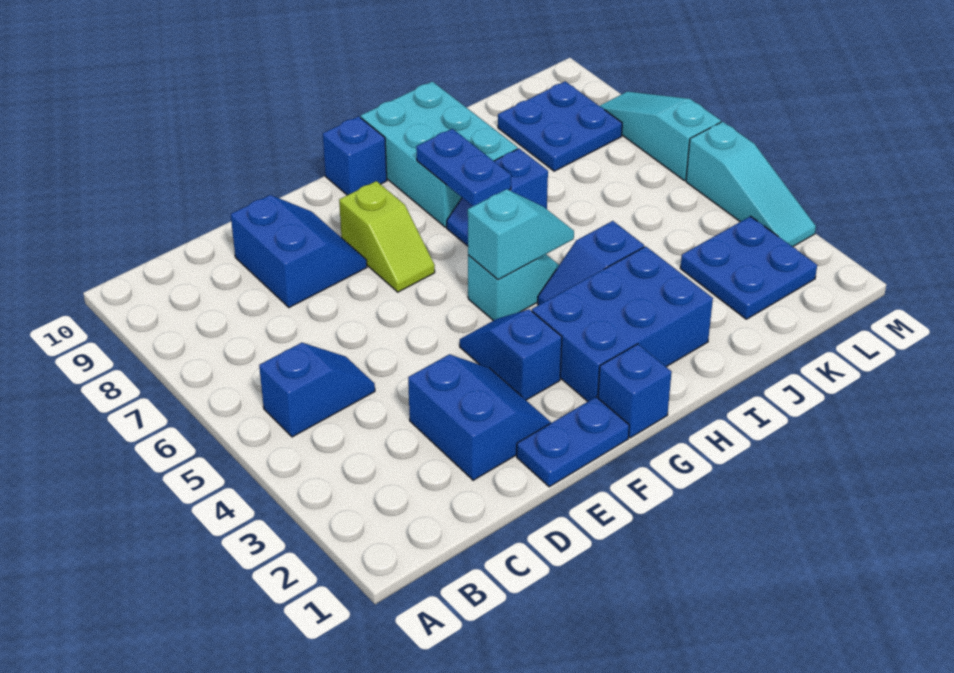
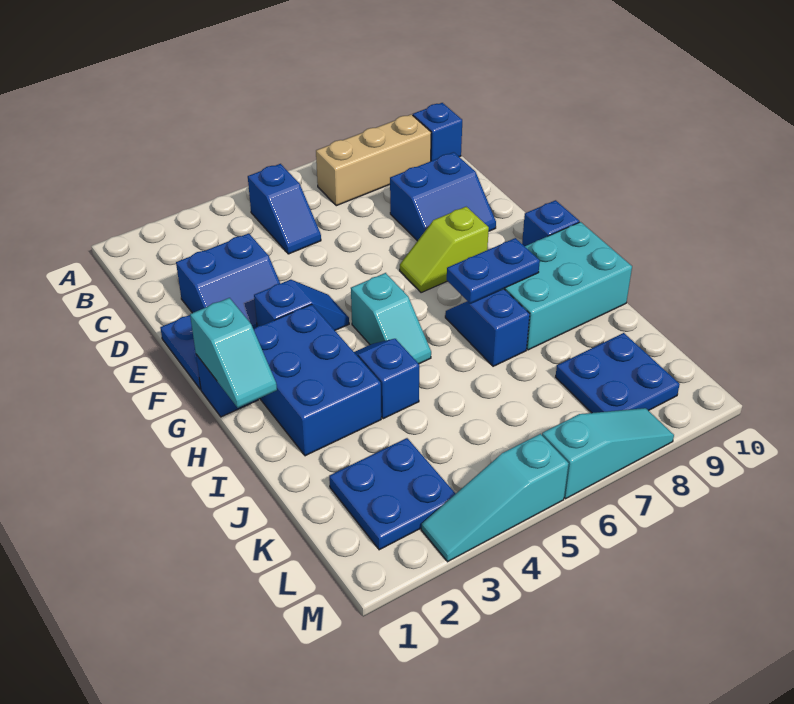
none -> tan 1x3 brick [316,114,431,206]
none -> blue 1x1 brick [413,103,462,161]
cyan 1x2 slope [468,189,574,280] -> cyan 1x2 slope moved to [190,298,277,408]

